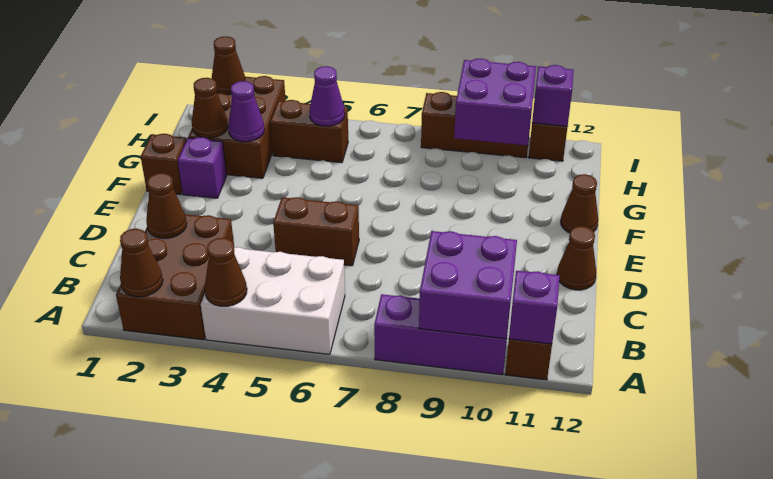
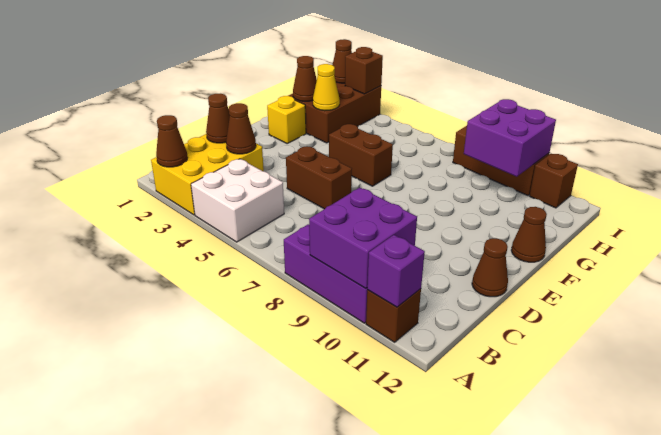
brown 2x3 brick [116,214,234,340] -> yellow 2x3 brick [151,134,264,215]
white 2x3 brick [201,247,345,354] -> white 2x2 brick [191,159,284,242]
brown 1x1 cone [204,238,247,306] -> brown 1x1 cone moved to [226,103,256,154]
brown 1x1 brick [141,134,186,195] -> brown 1x1 brick moved to [345,47,383,94]
purple 1x1 brick [178,137,227,198] -> yellow 1x1 brick [267,96,306,144]
purple 1x1 cone [228,81,264,142] -> yellow 1x1 cone [313,64,340,111]
brown 1x2 brick [270,100,348,163] -> brown 1x2 brick moved to [329,124,393,186]
purple 1x1 cone [309,66,345,126] -> none
purple 1x1 brick [532,65,574,126] -> none

